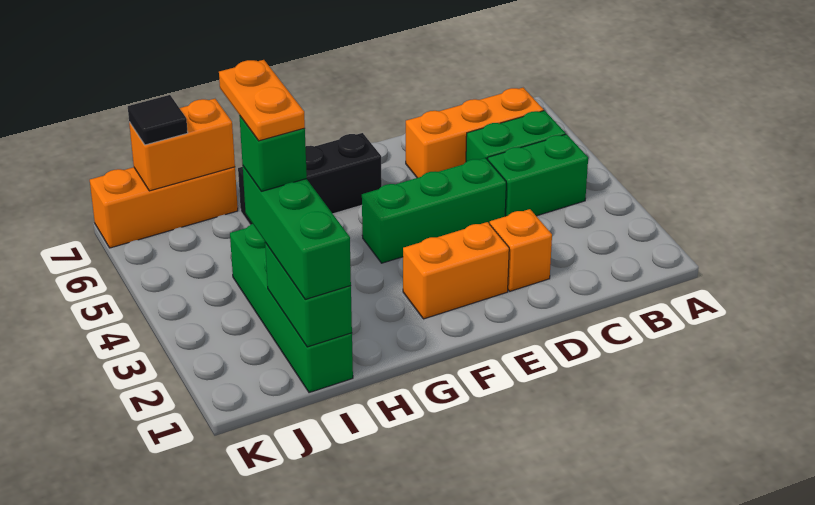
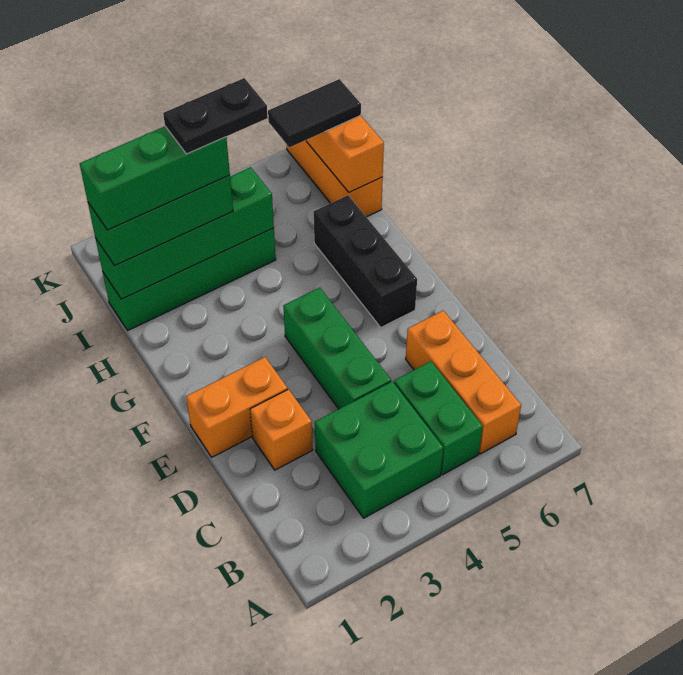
green 1x2 brick [488,134,588,216] -> green 2x2 brick [315,381,443,518]
orange 1x2 brick [403,222,509,319] -> orange 1x2 brick turned to [186,357,288,457]
green 1x2 brick [265,242,352,347] -> green 1x4 brick [95,167,274,299]
green 1x1 brick [240,116,307,191] -> green 1x3 brick [80,126,230,230]
orange 1x2 plate [219,60,305,141] -> black 1x2 plate [163,78,268,154]
black 1x1 tile [128,95,188,145] -> black 1x2 tile [268,79,361,147]

